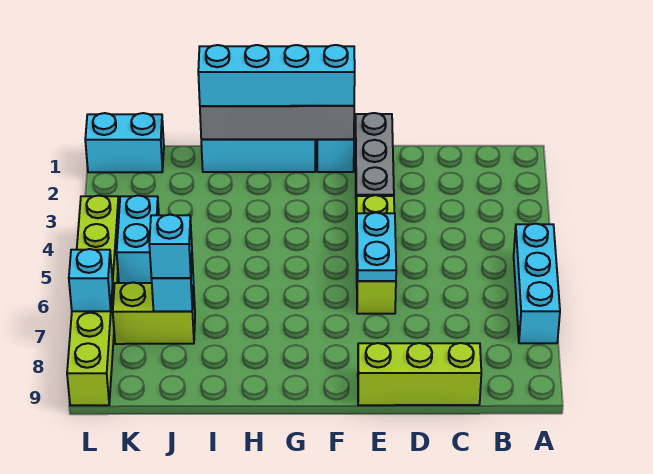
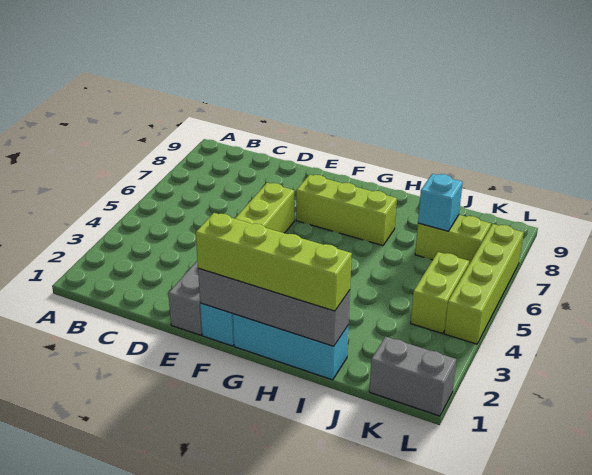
cyan 1x3 brick [514,224,560,343] -> none
lime 1x3 brick [358,343,481,405] -> lime 1x3 brick moved to [296,175,397,246]
cyan 1x2 plate [357,213,396,281] -> none
cyan 1x4 brick [198,45,355,106] -> lime 1x4 brick [196,213,352,311]
cyan 1x1 brick [149,215,192,278] -> none
cyan 1x2 brick [85,113,164,172] -> grey 1x2 brick [369,336,456,416]
cyan 1x2 brick [117,195,159,283] -> lime 1x2 brick [411,252,469,333]
lime 1x6 brick [67,196,119,405] -> lime 1x4 brick [444,224,524,344]
cyan 1x1 brick [69,249,113,311] -> none

